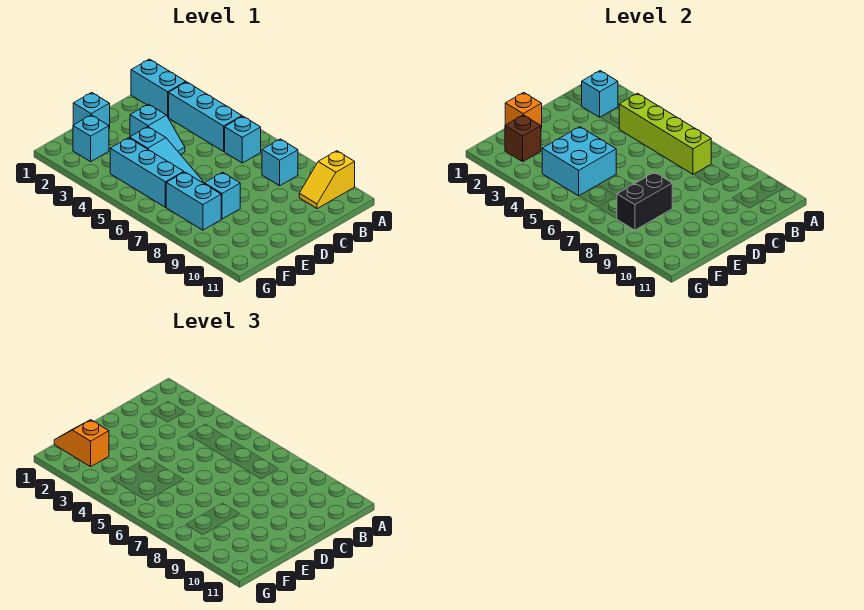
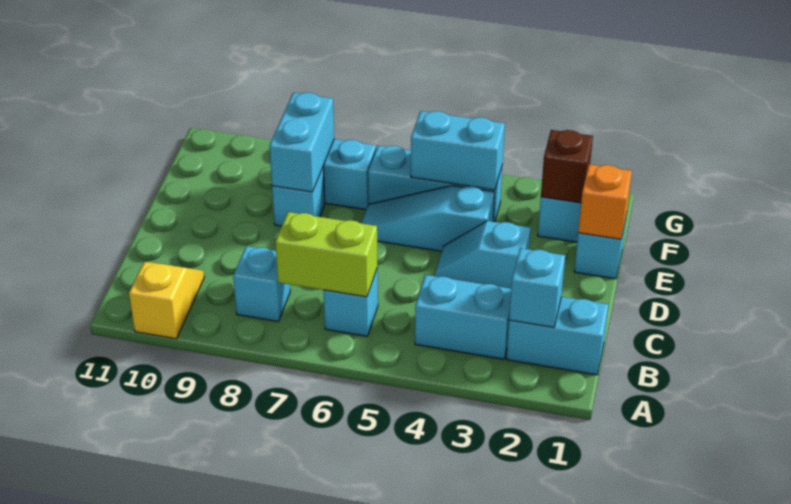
cyan 1x3 brick [169,82,242,151] -> cyan 1x2 brick [415,275,511,359]
lime 1x4 brick [619,93,711,174] -> lime 1x2 brick [275,212,378,297]
cyan 2x2 brick [542,127,616,196] -> cyan 1x2 brick [411,111,505,190]
black 1x2 brick [617,172,672,230] -> cyan 1x2 brick [269,93,334,192]
orange 1x2 slope [54,420,109,467] -> none

